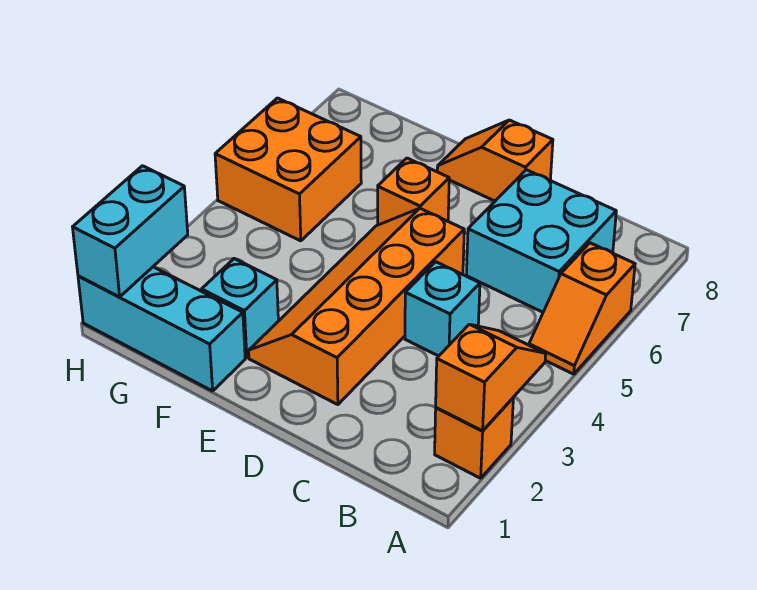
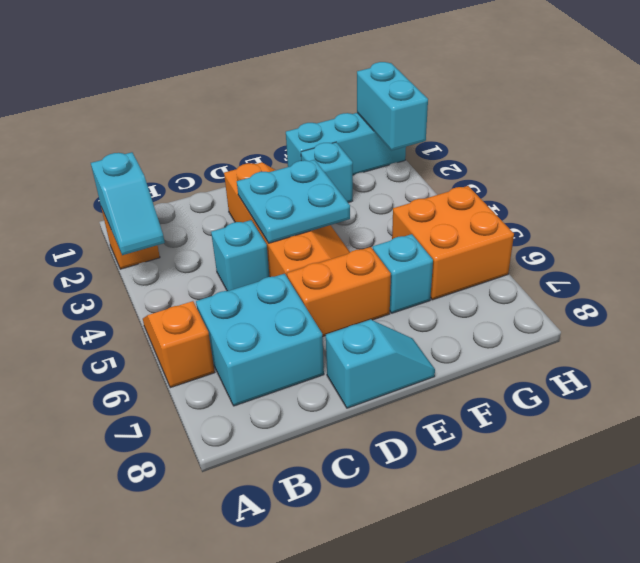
orange 1x2 slope [436,324,546,431] -> cyan 1x2 slope [91,152,165,255]
none -> cyan 2x2 plate [237,160,350,243]
orange 1x2 slope [437,120,553,201] -> cyan 1x2 slope [326,320,435,408]
orange 1x1 brick [378,158,449,225] -> orange 1x2 brick [287,247,391,337]
none -> cyan 1x1 brick [373,234,433,313]

